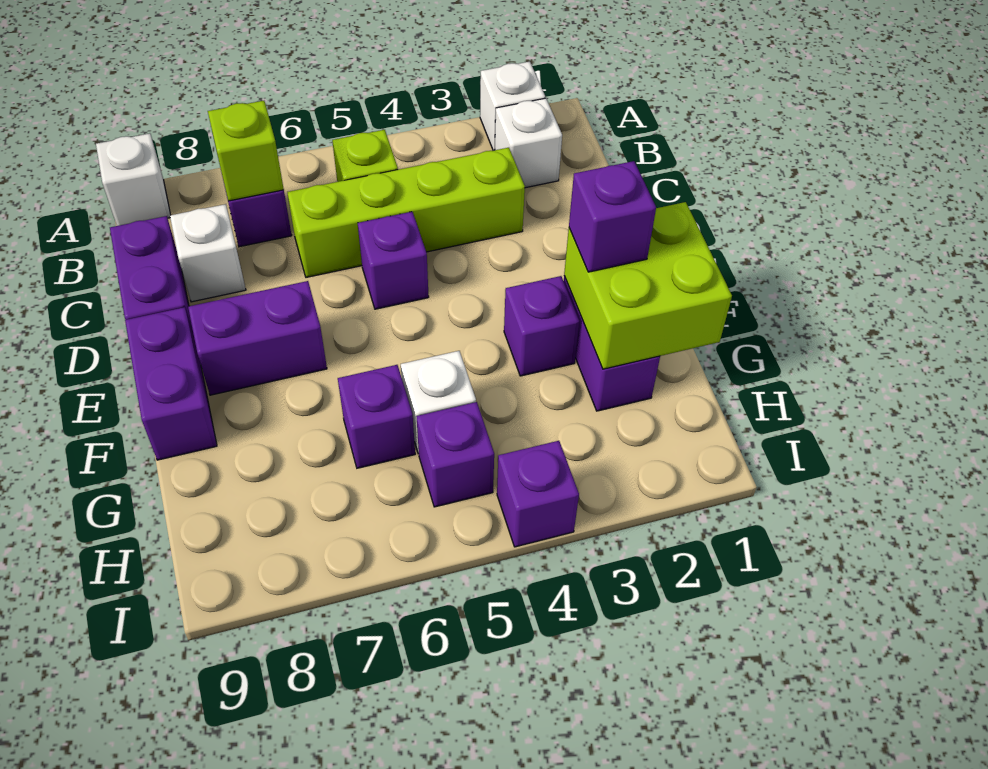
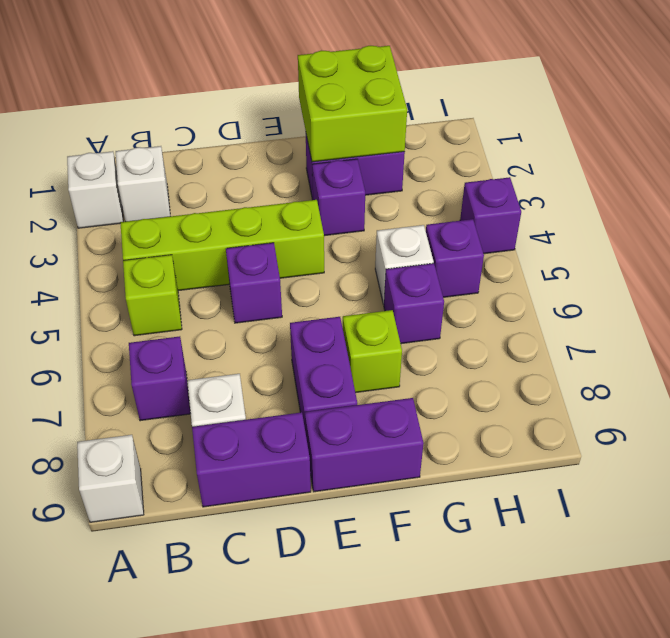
lime 1x1 brick [208,101,284,201] -> lime 1x1 brick moved to [343,310,402,393]
lime 1x4 brick [287,148,525,277] -> lime 1x4 brick turned to [120,200,324,291]
purple 1x1 brick [569,161,656,272] -> none

